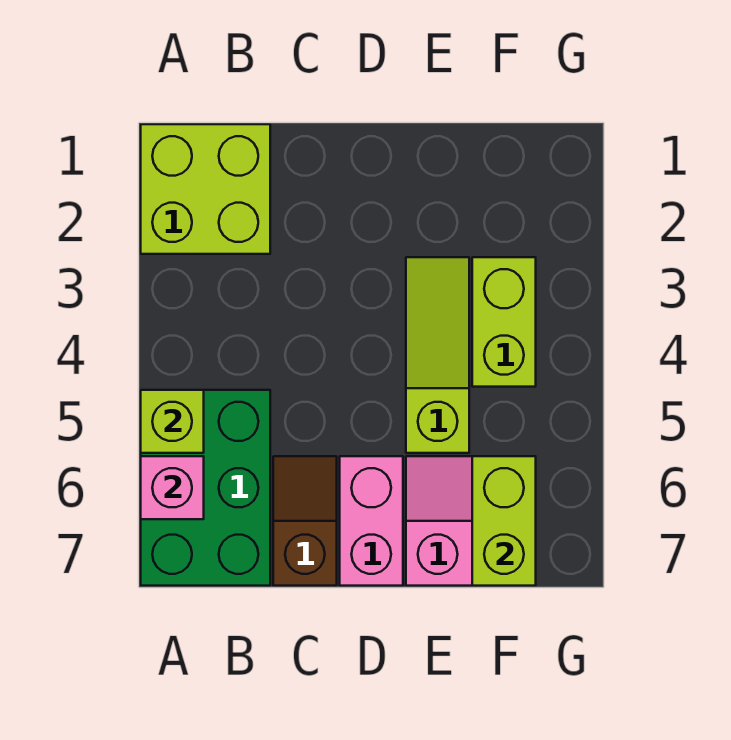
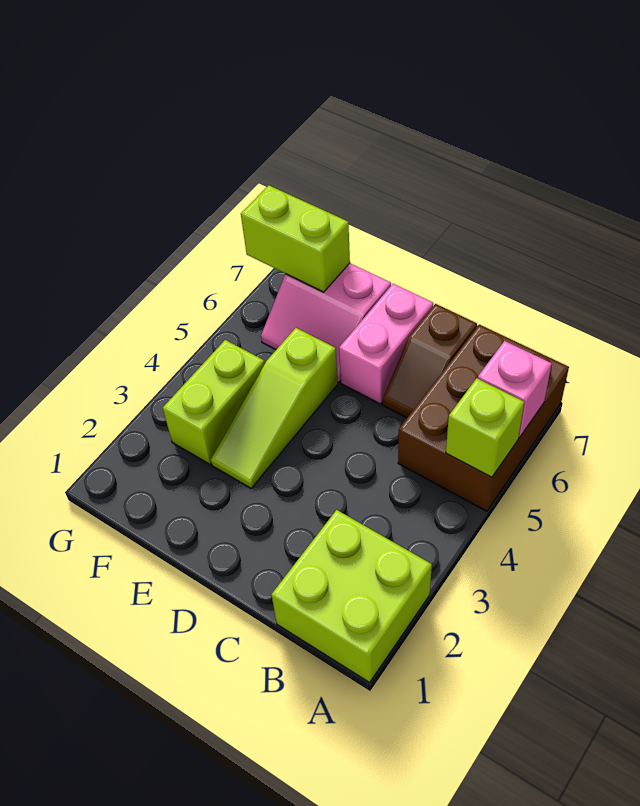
green 2x3 brick [141,390,270,586] -> brown 2x3 brick [398,324,569,511]
lime 1x2 brick [472,456,536,586] -> lime 1x2 brick turned to [241,185,350,292]

